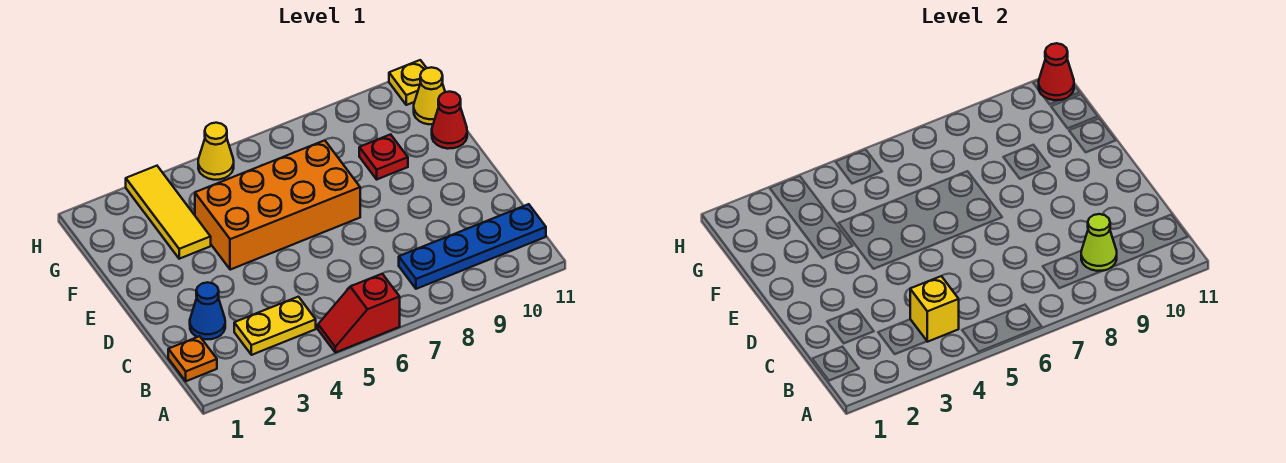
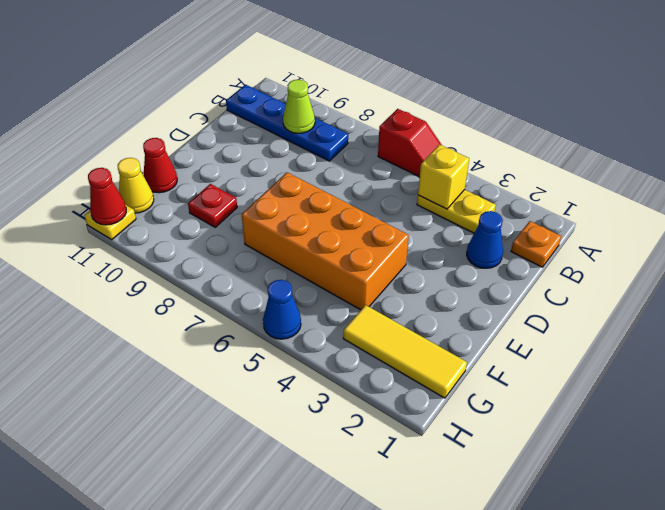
yellow 1x3 tile [126,166,211,259] -> yellow 1x3 tile turned to [343,305,467,398]
yellow 1x1 cone [198,123,234,180] -> blue 1x1 cone [263,280,301,339]

